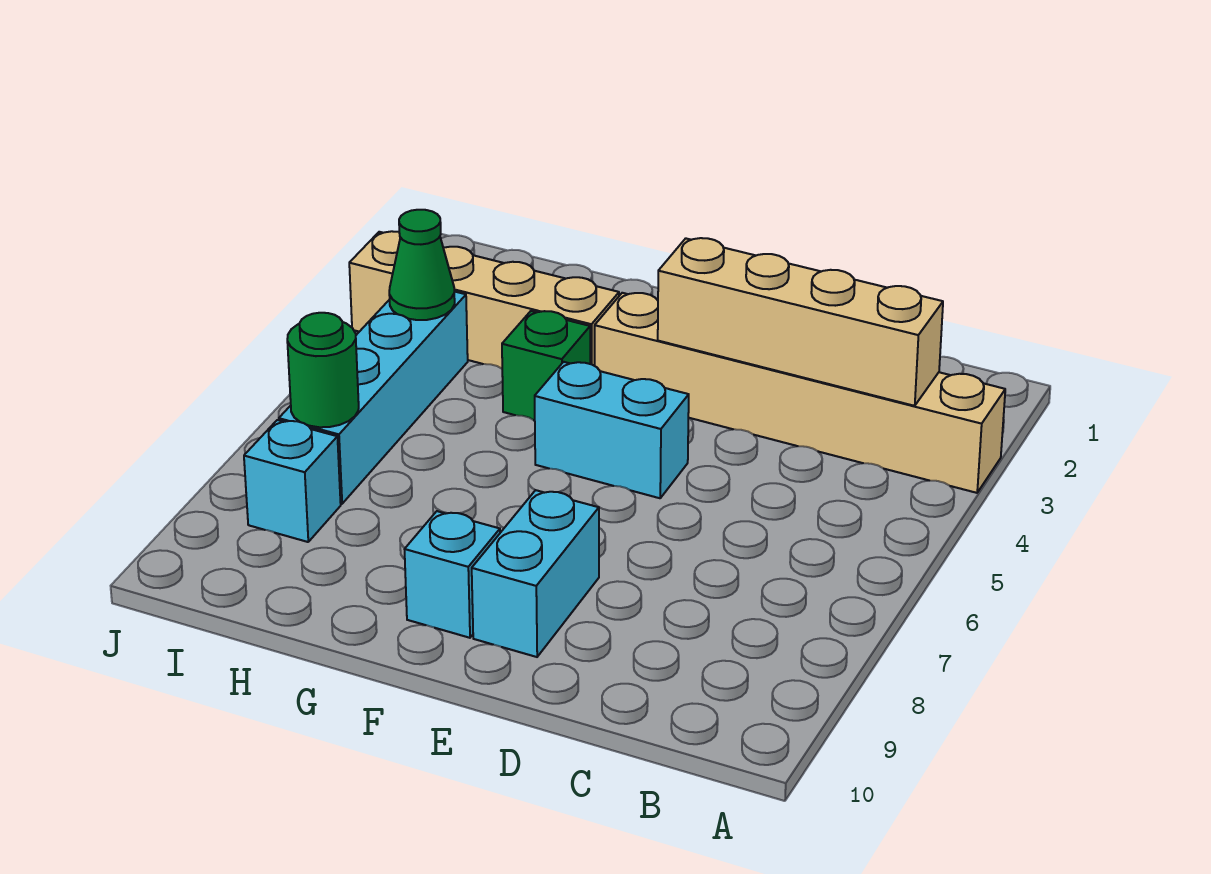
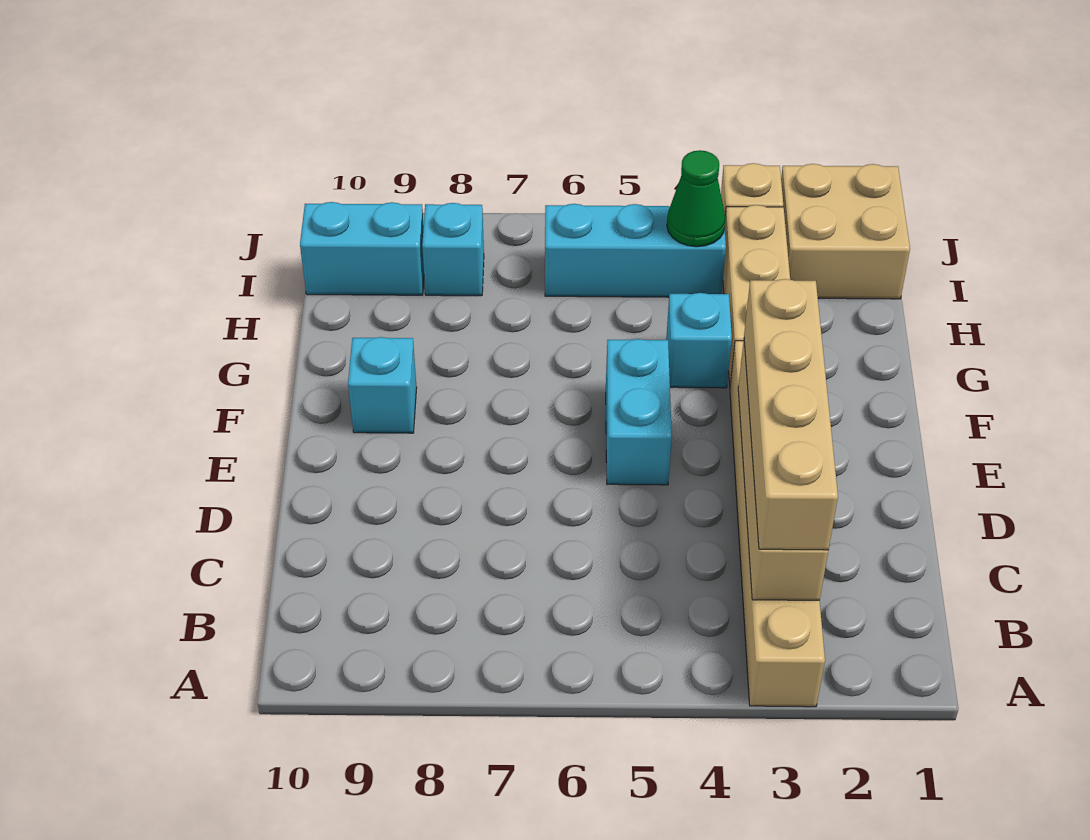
none -> tan 1x4 brick [744,279,838,550]
cyan 1x2 brick [472,490,599,657] -> cyan 1x2 brick moved to [300,202,424,295]
green 1x1 brick [502,311,590,420] -> cyan 1x1 brick [666,293,732,388]
none -> tan 2x2 brick [781,164,910,299]
cyan 1x4 brick [279,291,468,504] -> cyan 1x3 brick [545,204,726,297]
green 1x1 round brick [287,313,359,427] -> none

